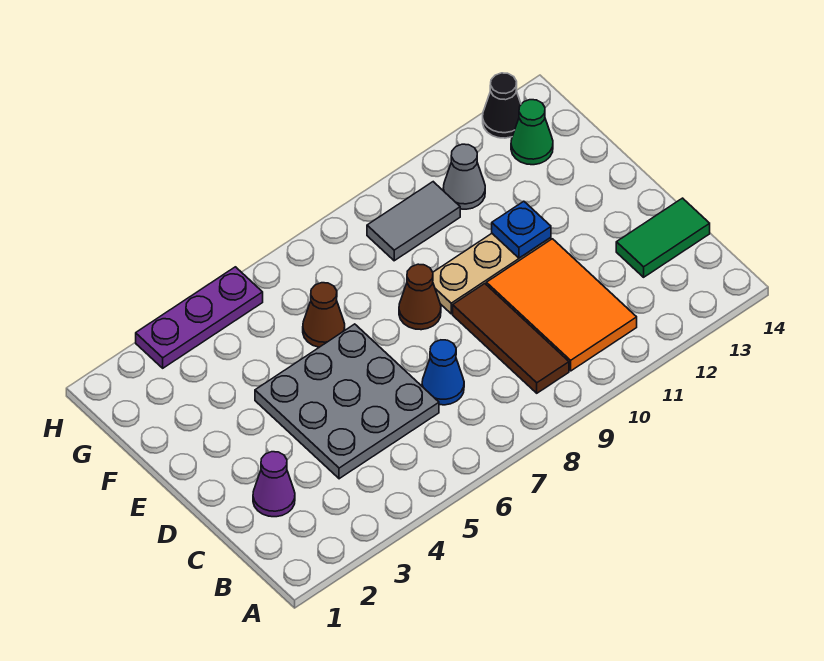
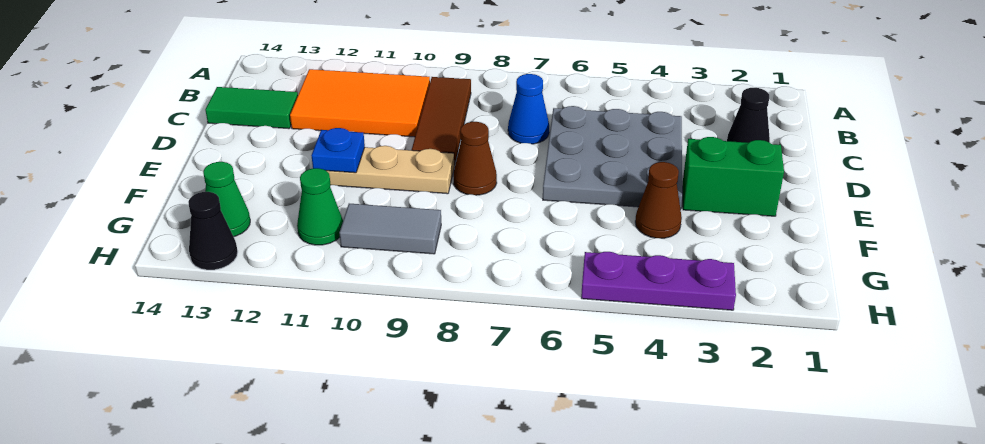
orange 2x3 tile [486,239,637,371] -> orange 2x3 tile turned to [290,69,430,137]
purple 1x1 cone [253,452,295,517] -> black 1x1 cone [727,88,770,143]
none -> green 1x2 brick [683,137,784,216]
brown 1x1 cone [303,283,345,347] -> brown 1x1 cone moved to [635,162,682,238]
grey 1x1 cone [443,144,485,209] -> green 1x1 cone [297,168,343,245]

